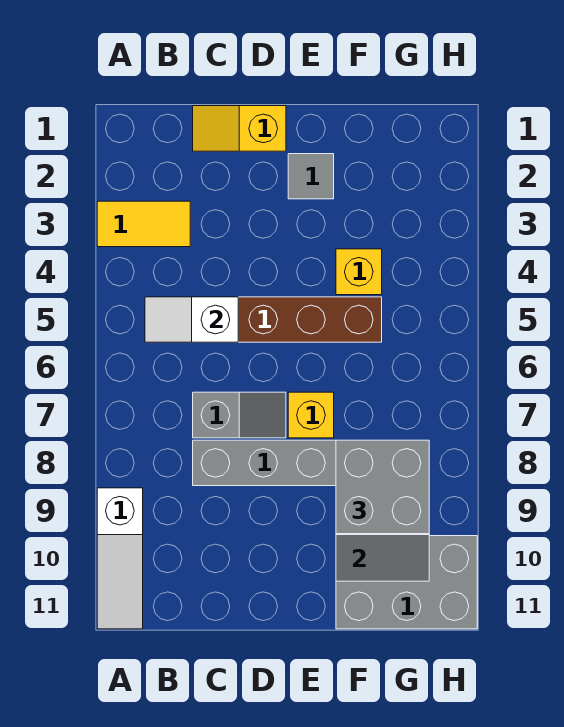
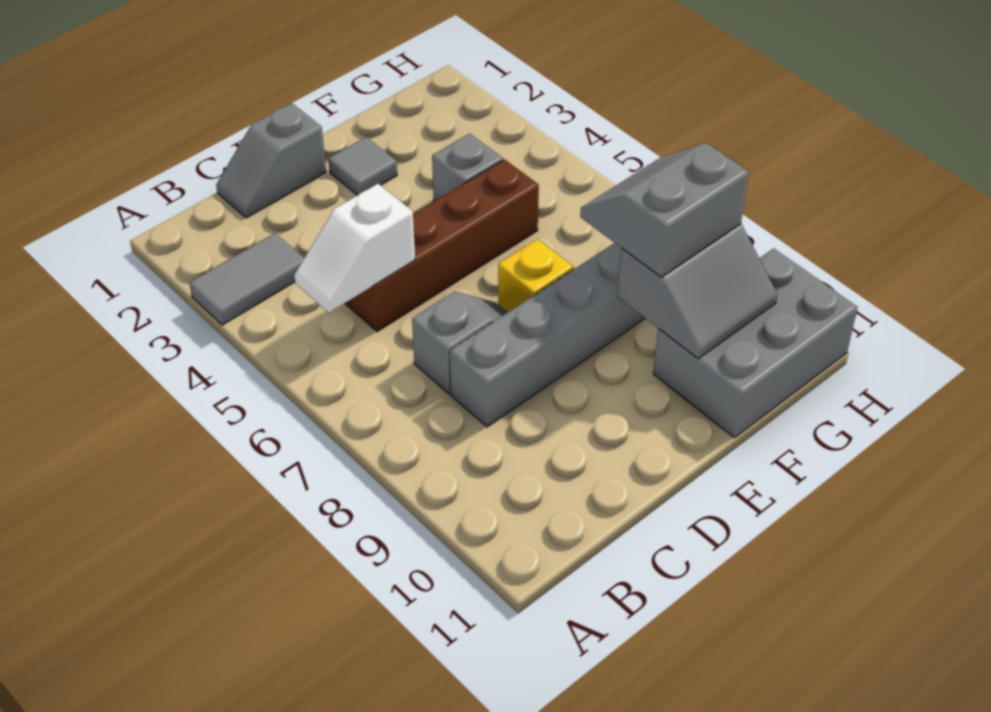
yellow 1x2 tile [97,201,190,247] -> grey 1x2 tile [189,233,304,325]
white 1x3 slope [97,488,143,629] -> none
yellow 1x2 slope [193,106,286,151] -> grey 1x2 slope [216,103,326,218]
yellow 1x1 brick [336,249,382,295] -> grey 1x1 brick [432,134,503,201]
grey 2x2 brick [336,440,429,534] -> grey 2x2 slope [580,143,749,277]

